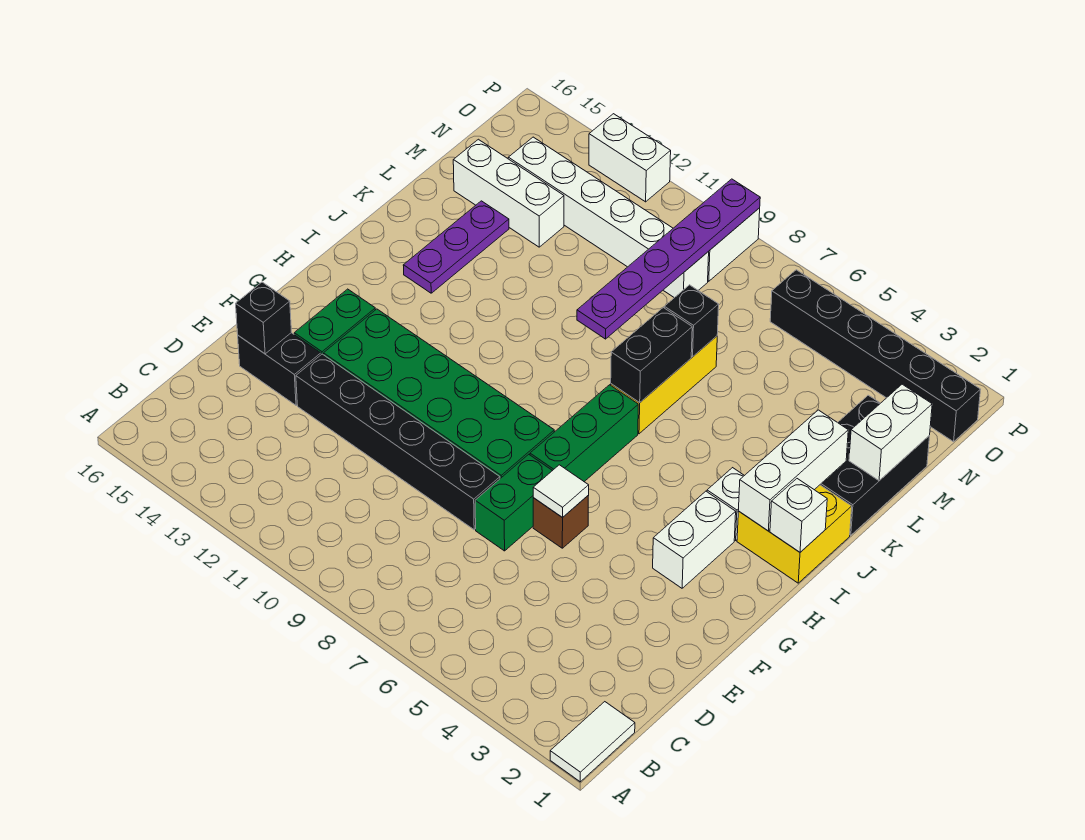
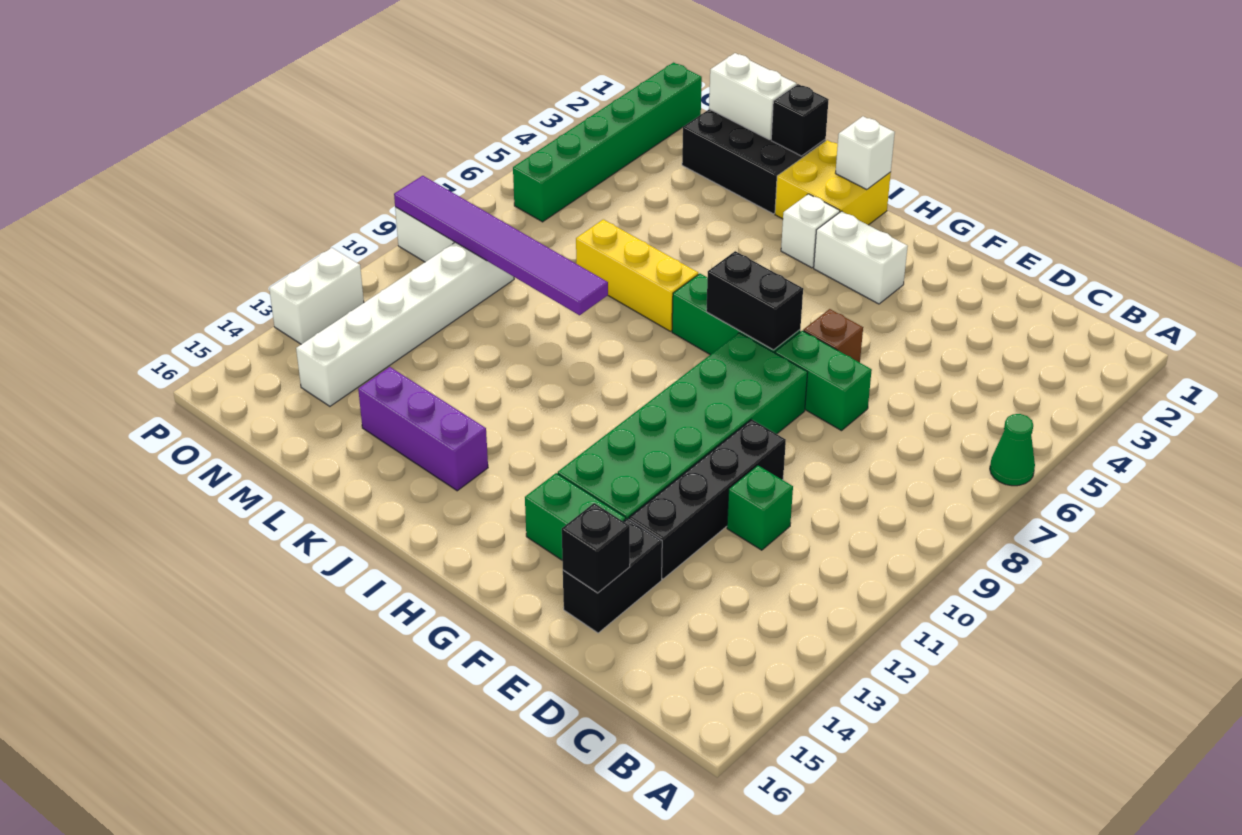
white 1x2 tile [550,702,635,782] -> none
none -> green 1x1 cone [990,414,1035,486]
none -> green 1x1 brick [727,465,793,550]
black 1x6 brick [296,354,500,530] -> black 1x4 brick [629,419,786,579]
white 1x1 tile [533,465,589,518] -> none
white 1x3 brick [738,410,848,531] -> none
black 1x2 brick [611,308,692,403] -> black 1x2 brick moved to [706,251,803,350]
purple 1x3 plate [403,201,509,293] -> purple 1x3 brick [358,367,488,491]
purple 1x6 plate [577,179,760,339] -> purple 1x6 tile [394,176,608,315]
black 1x1 brick [664,285,719,357] -> black 1x1 brick moved to [771,84,829,156]
white 1x3 brick [453,139,564,247] -> none
black 1x6 brick [770,270,981,442] -> green 1x6 brick [513,63,702,222]

